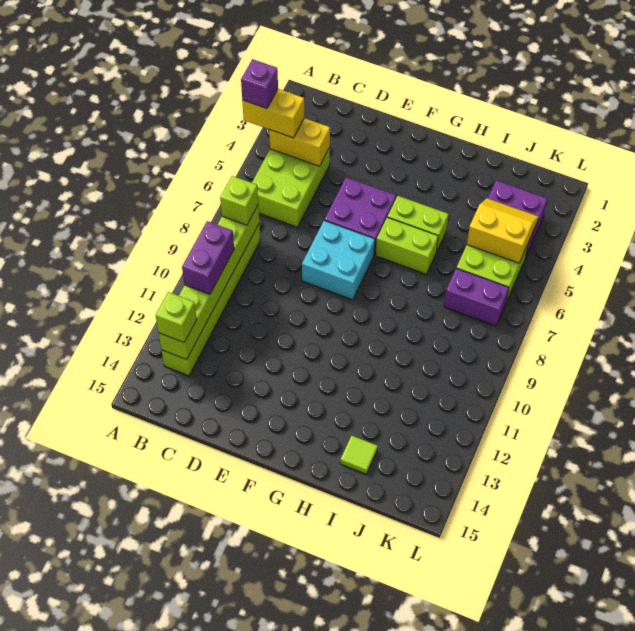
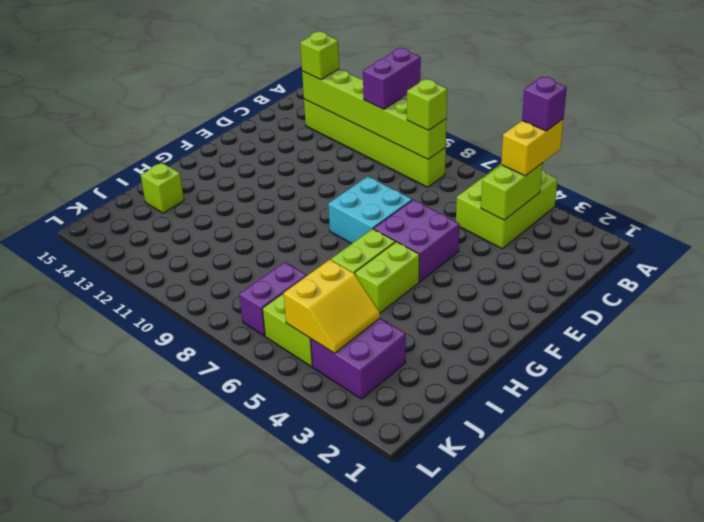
lime 2x3 brick [252,147,330,227] -> lime 2x3 brick turned to [456,164,558,249]
yellow 1x2 brick [269,118,330,166] -> lime 1x2 brick [481,163,543,220]
purple 1x2 brick [182,221,234,294] -> purple 1x2 brick turned to [363,48,421,109]
lime 1x1 tile [340,436,378,474] -> lime 1x1 brick [141,163,184,213]

